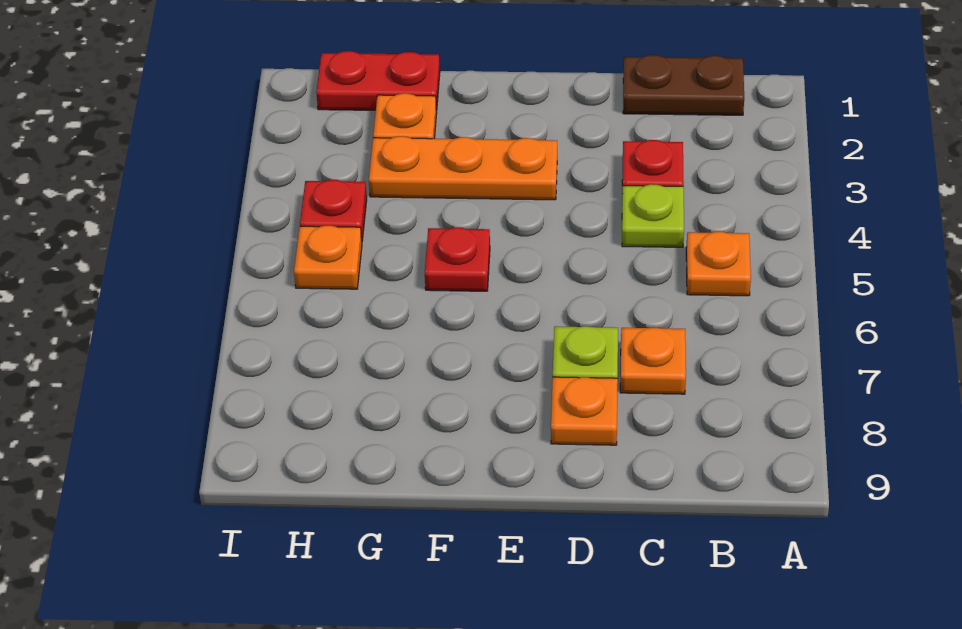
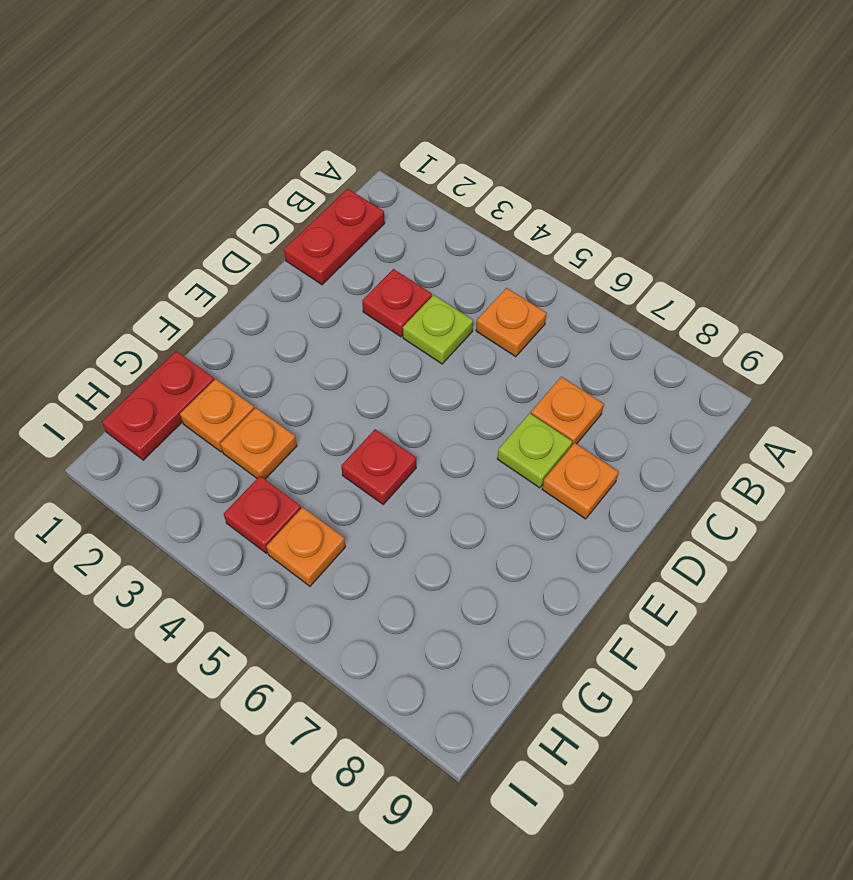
brown 1x2 plate [623,55,744,115] -> red 1x2 plate [284,189,385,285]
orange 1x3 plate [369,136,557,200] -> orange 1x1 plate [220,408,297,479]

